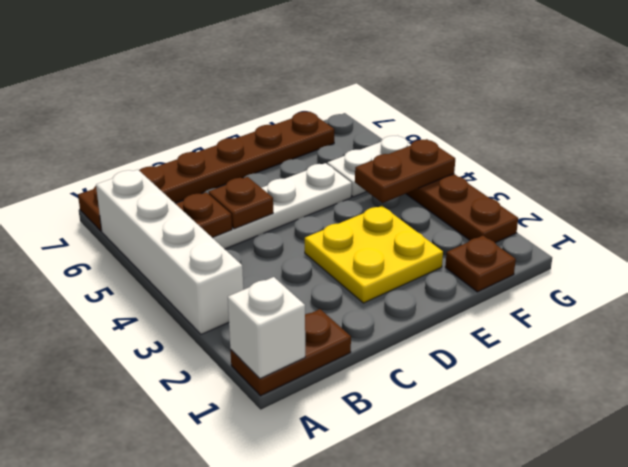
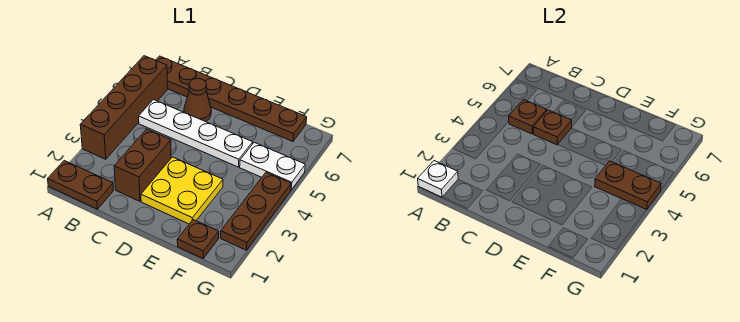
white 1x1 brick [228,277,305,379] -> white 1x1 plate [418,161,458,197]
white 1x4 brick [96,170,243,334] -> brown 1x4 brick [80,56,167,159]
none -> brown 1x2 brick [114,129,171,201]
none -> brown 1x1 cone [184,79,211,122]

